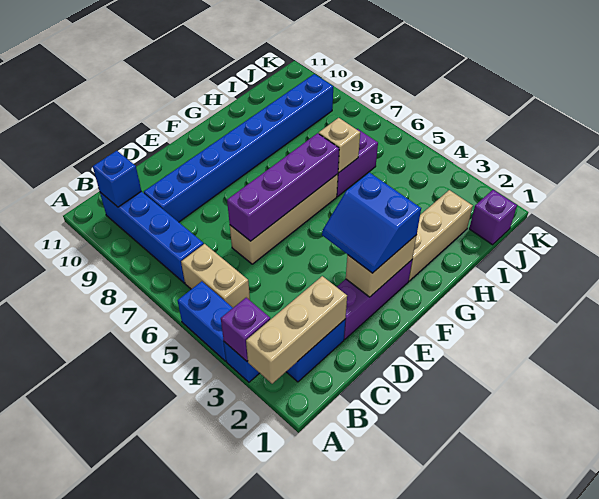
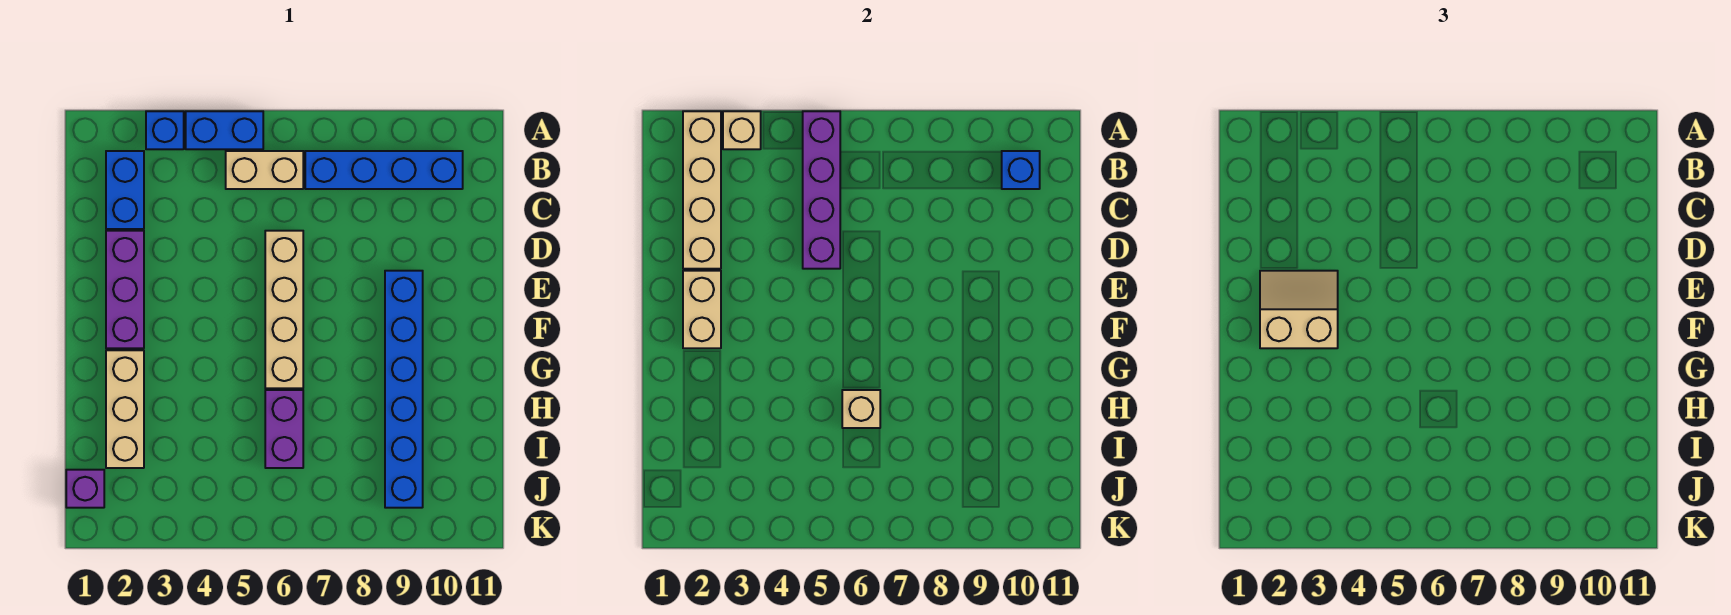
tan 1x3 brick [246,276,347,384] -> tan 1x4 brick [683,111,721,269]
purple 1x1 brick [221,298,270,361] -> tan 1x1 brick [723,111,761,149]
blue 1x8 brick [144,74,333,222] -> blue 1x6 brick [385,271,423,508]
purple 1x4 brick [227,133,339,241] -> purple 1x4 brick moved to [803,111,840,269]
blue 2x2 slope [322,172,421,273] -> tan 2x2 slope [1260,271,1338,348]

